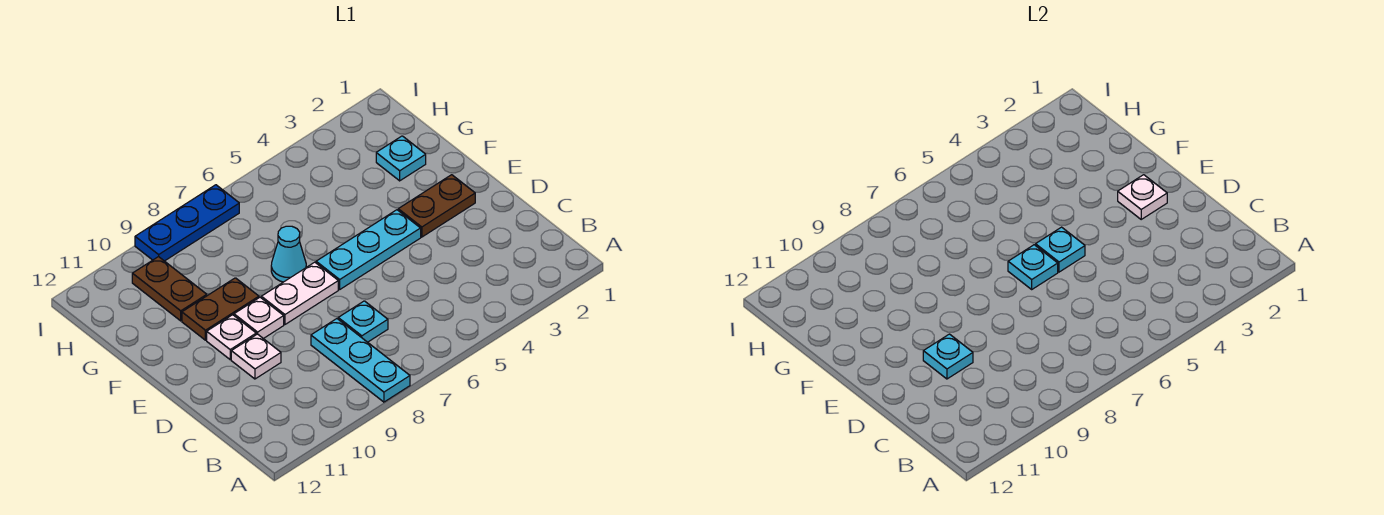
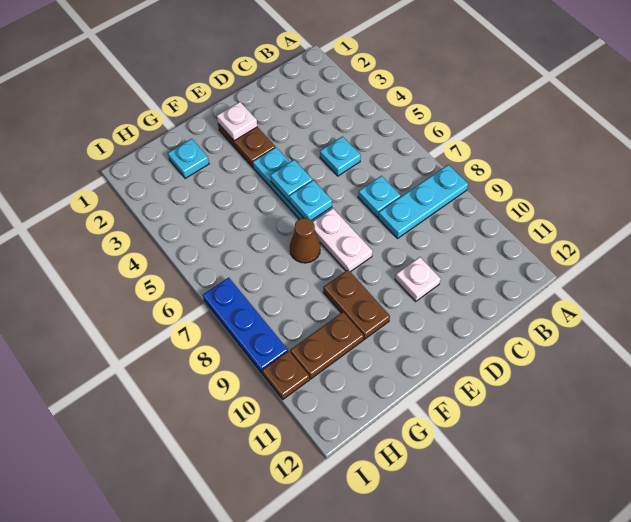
cyan 1x1 plate [923,334,973,379] -> cyan 1x1 plate moved to [320,137,361,176]
white 1x1 plate [234,297,284,339] -> none
white 1x1 plate [207,315,256,359] -> none
cyan 1x1 cone [271,226,306,282] -> brown 1x1 cone [290,218,320,263]
none -> brown 1x1 plate [262,351,309,399]

